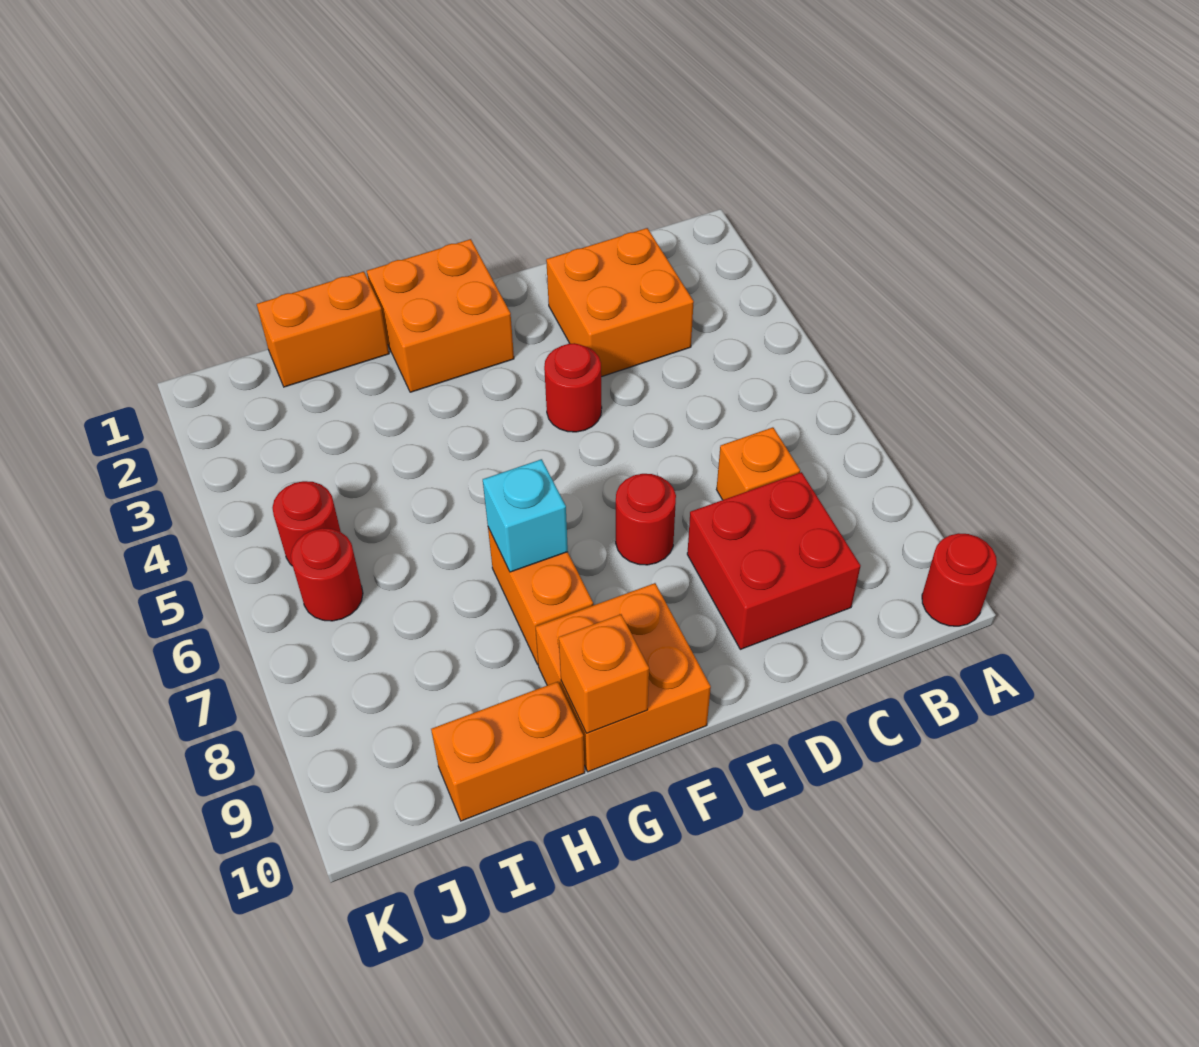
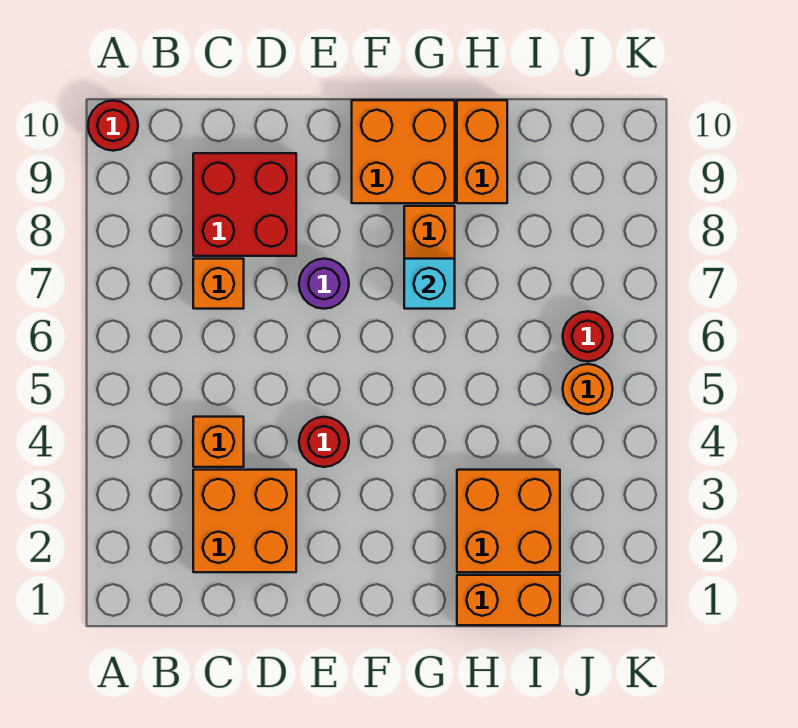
red 1x1 round brick [616,474,676,565] -> purple 1x1 round brick [299,259,349,309]
orange 2x2 brick [367,239,514,392] -> orange 2x2 brick moved to [457,470,560,572]
orange 1x1 brick [559,614,649,733] -> orange 1x1 brick moved to [193,417,244,467]
orange 1x2 brick [431,682,585,821] -> orange 1x2 brick turned to [457,100,507,203]
red 1x1 round brick [272,481,341,566] -> orange 1x1 round brick [563,364,613,414]

